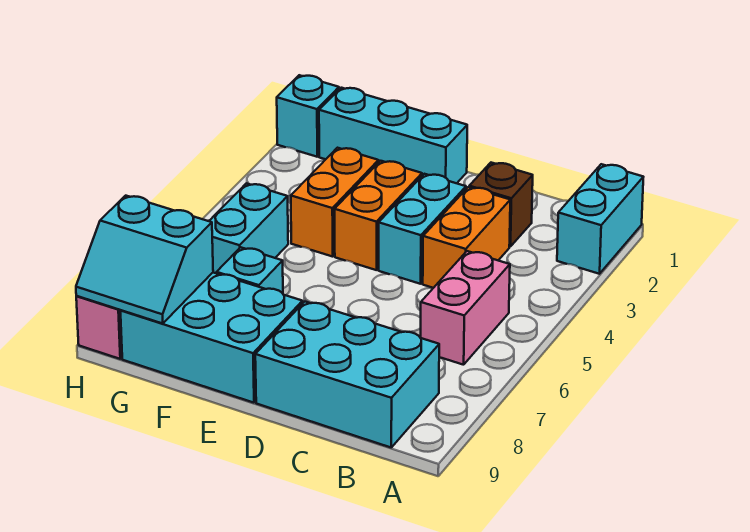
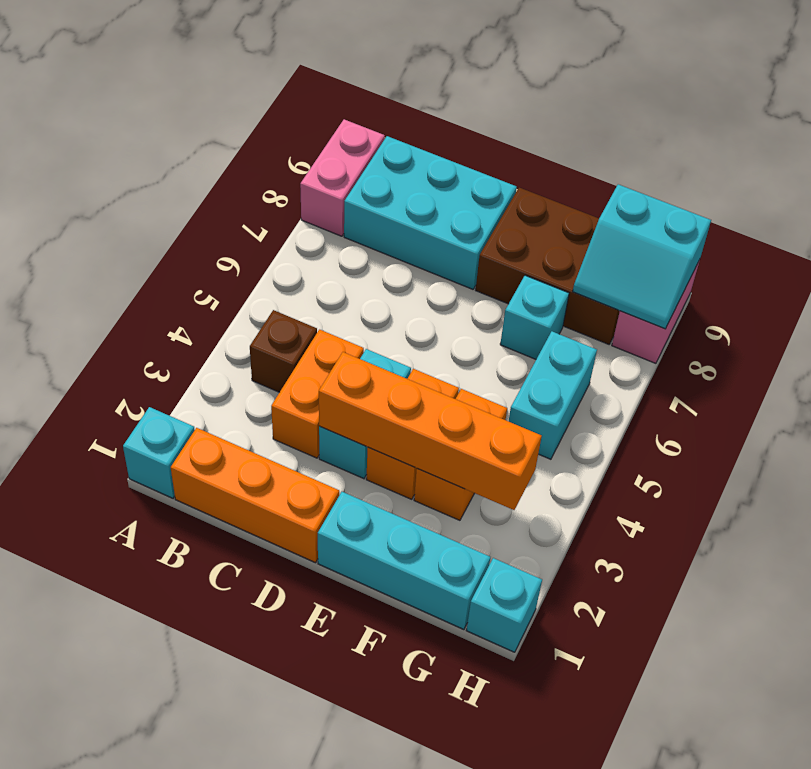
cyan 1x2 brick [557,164,643,274] -> cyan 1x1 brick [123,407,195,498]
none -> orange 1x3 brick [171,428,339,563]
pink 1x2 brick [421,251,510,365] -> pink 1x2 brick moved to [300,119,385,236]
brown 1x1 brick [469,163,533,247] -> brown 1x1 brick moved to [250,310,317,392]
none -> orange 1x4 brick [319,352,542,510]
cyan 2x3 brick [121,273,303,403] -> brown 2x3 brick [476,188,620,344]
cyan 2x2 slope [76,196,213,324] -> cyan 2x2 slope turned to [573,184,711,329]

